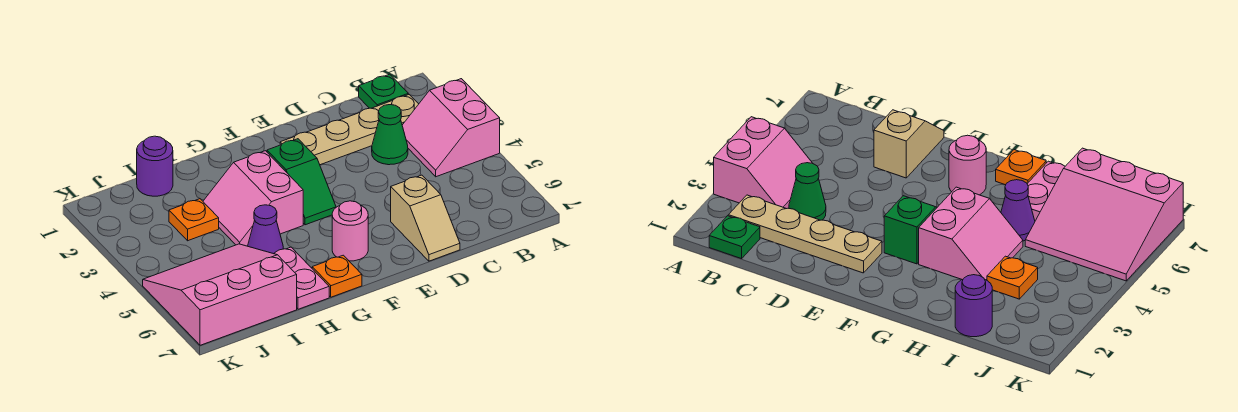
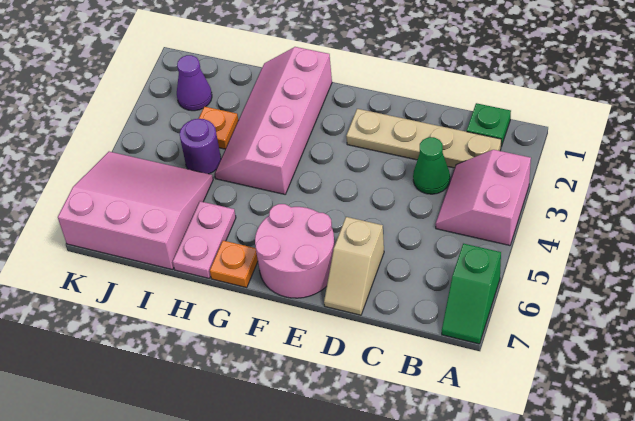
green 1x2 slope [267,139,336,225] -> green 1x2 slope moved to [442,244,501,344]
pink 1x1 round brick [332,201,368,261] -> pink 2x2 round brick [255,204,335,298]
pink 2x2 slope [203,151,303,246] -> pink 2x4 slope [215,47,332,194]
purple 1x1 cone [248,205,283,254] -> purple 1x1 cone moved to [177,55,212,111]
purple 1x1 round brick [137,136,173,196] -> purple 1x1 round brick moved to [180,119,221,174]

